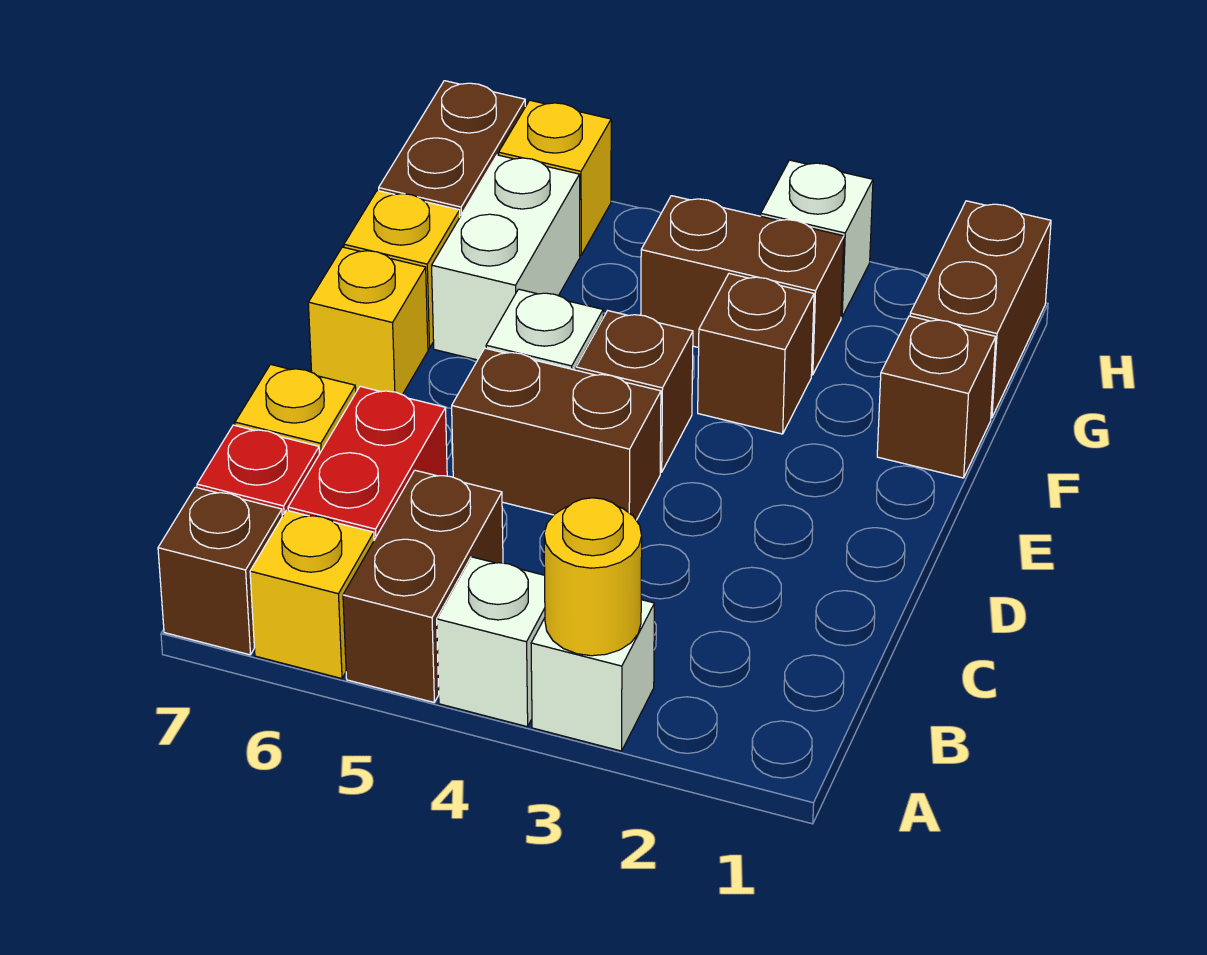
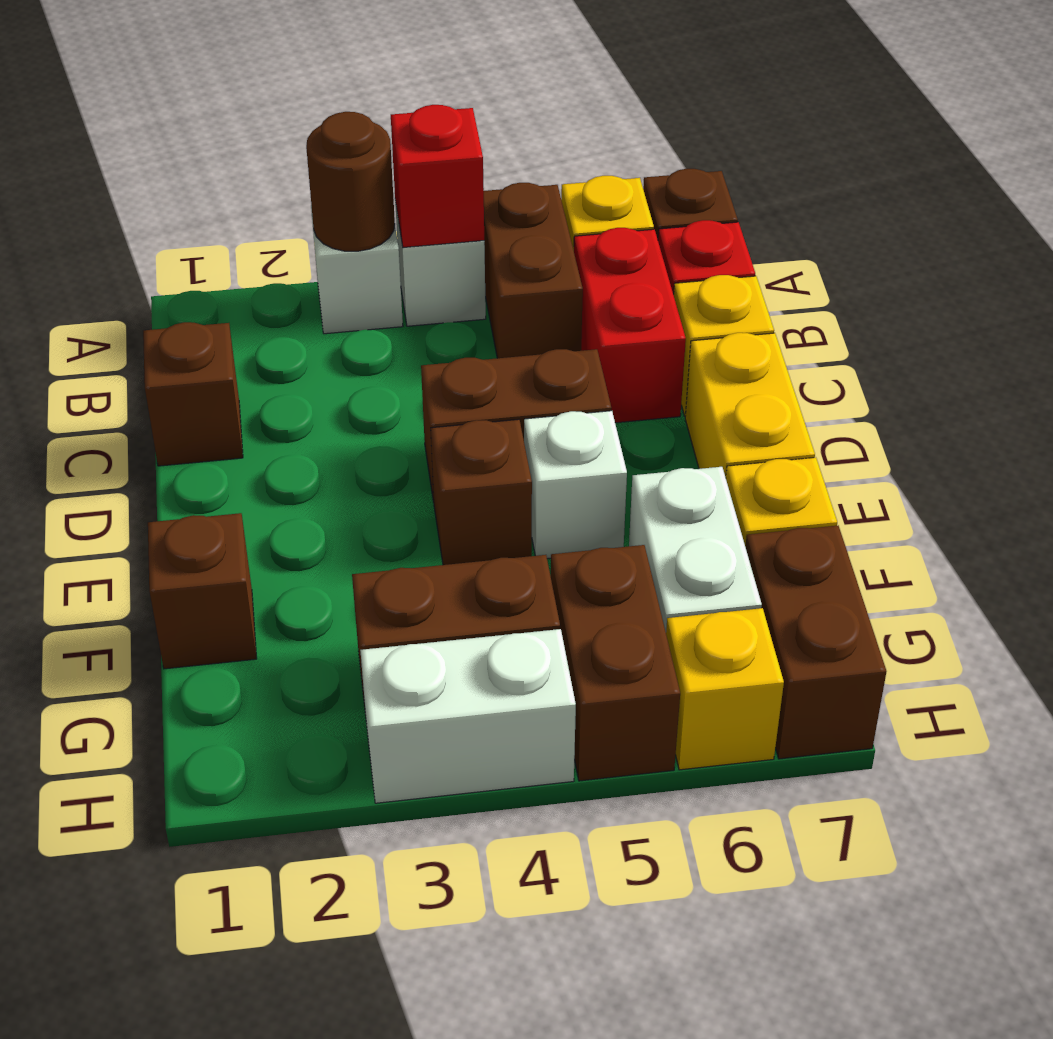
yellow 1x1 round brick [544,498,642,656] -> brown 1x1 round brick [306,112,395,251]
none -> red 1x1 brick [391,105,484,247]
yellow 1x1 brick [308,247,428,395] -> yellow 1x2 brick [685,333,815,477]
brown 1x1 brick [698,274,814,434] -> brown 1x1 brick moved to [143,322,243,466]
brown 1x2 brick [910,201,1051,418] -> brown 1x2 brick moved to [551,545,680,781]
white 1x1 brick [761,160,873,317] -> white 1x2 brick [360,629,576,803]

